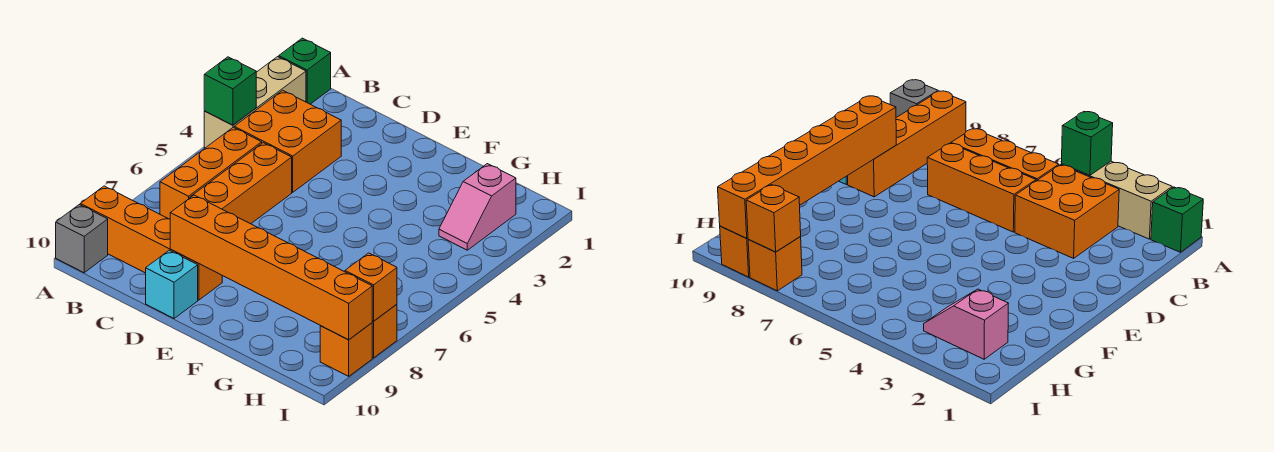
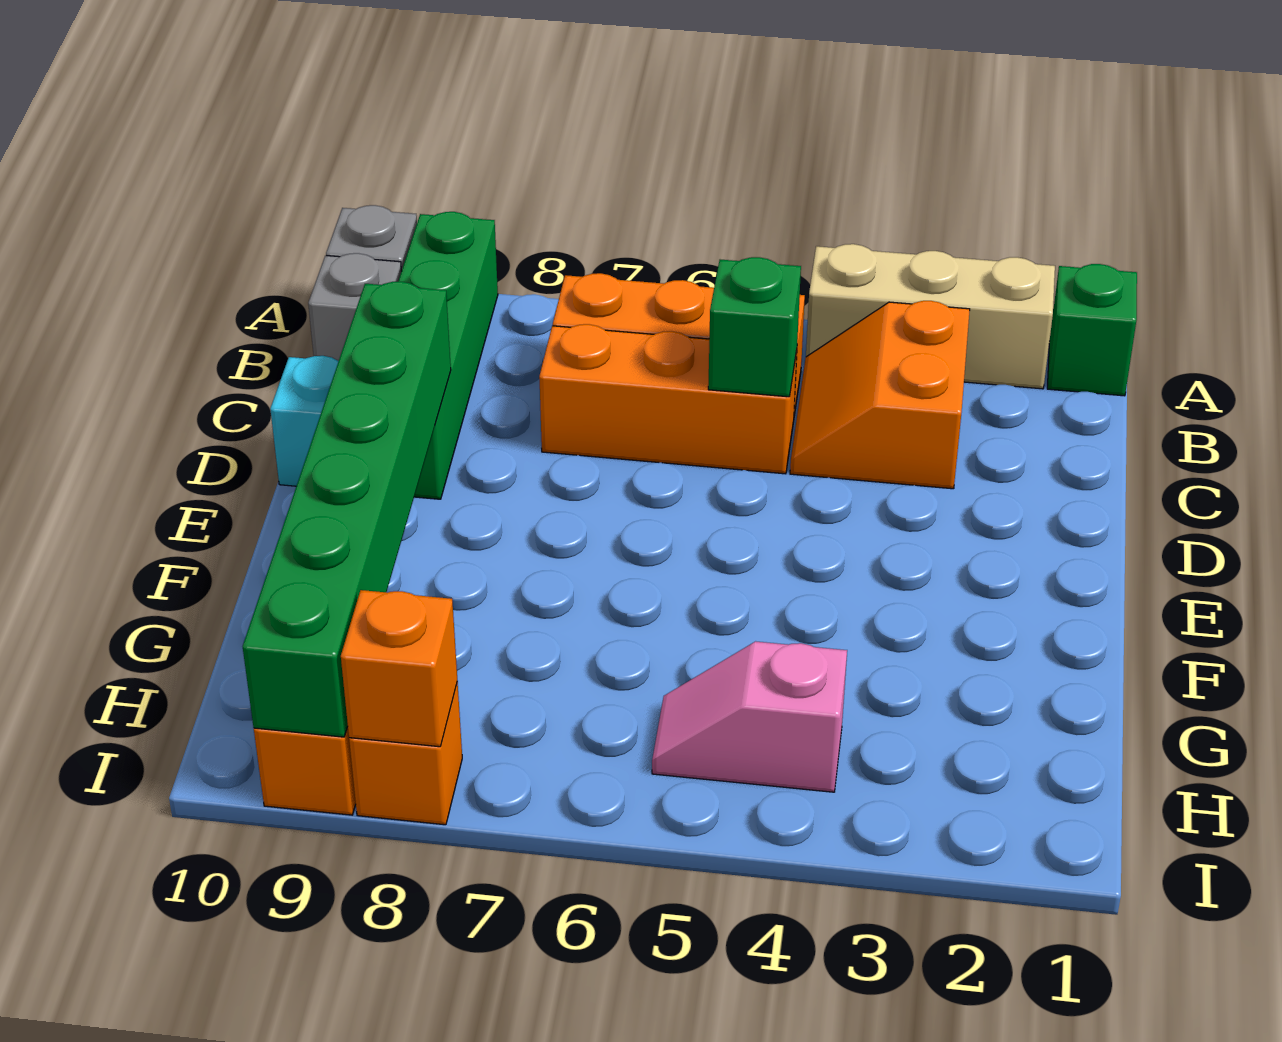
green 1x1 brick [204,57,256,125] -> green 1x1 brick moved to [708,257,801,397]
orange 1x4 brick [80,186,222,300] -> green 1x4 brick [398,212,498,499]
orange 2x2 brick [234,90,341,192] -> orange 2x2 slope [790,301,970,489]
none -> grey 1x1 brick [308,253,402,361]
orange 1x6 brick [170,195,372,340] -> green 1x6 brick [243,282,451,737]
pink 1x2 slope [439,164,516,250] -> pink 1x2 slope moved to [652,641,847,792]

